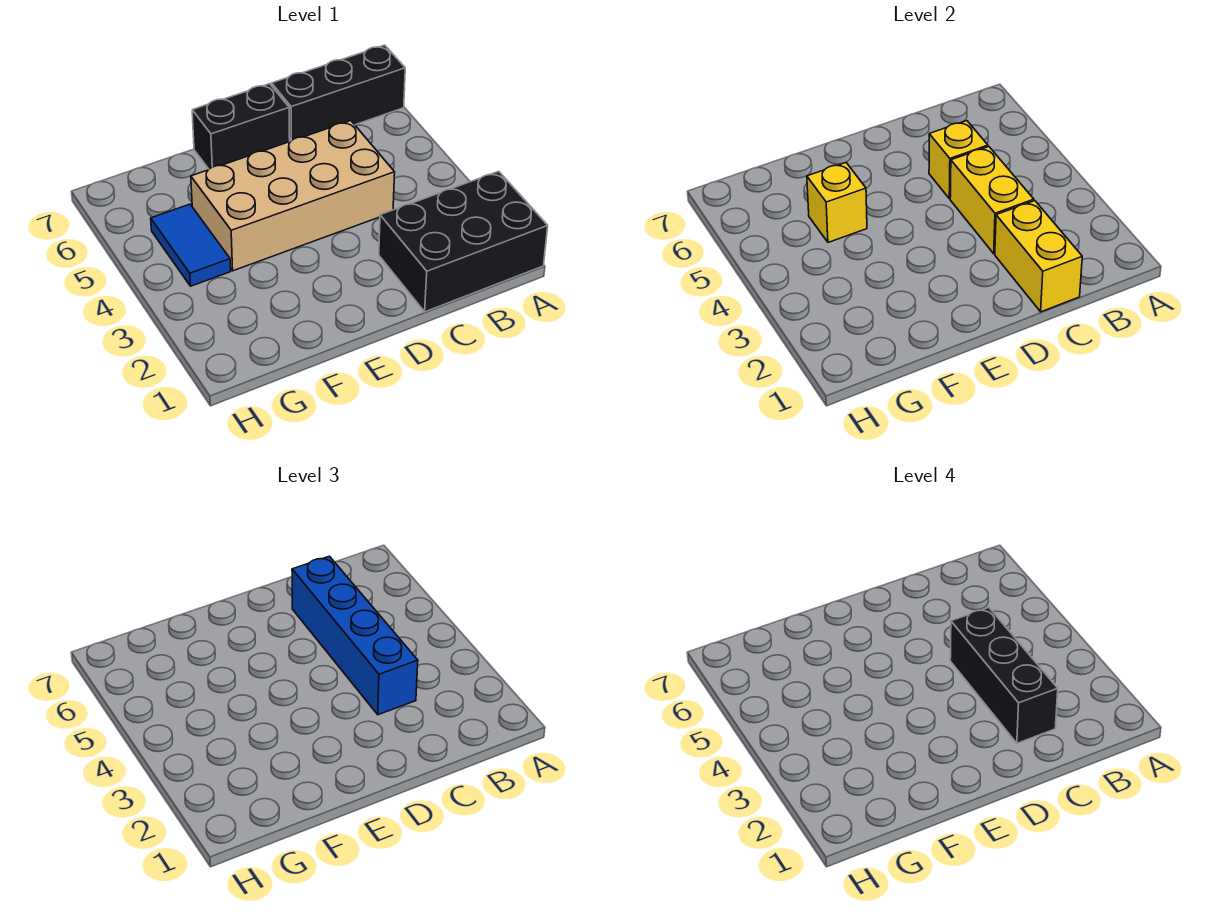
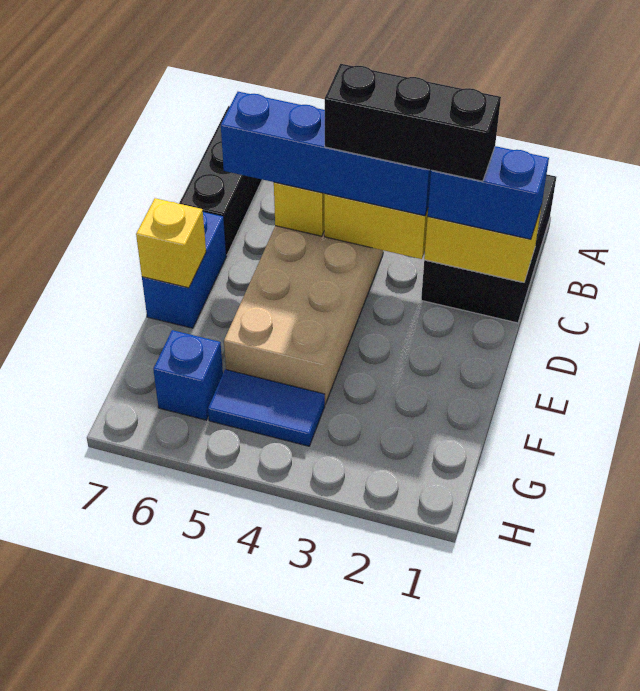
none -> blue 1x2 brick [428,146,549,239]
black 1x2 brick [192,84,290,169] -> blue 1x2 brick [142,212,226,328]
yellow 1x1 brick [807,163,867,242] -> yellow 1x1 brick moved to [136,198,206,288]
none -> blue 1x1 brick [153,330,223,420]

